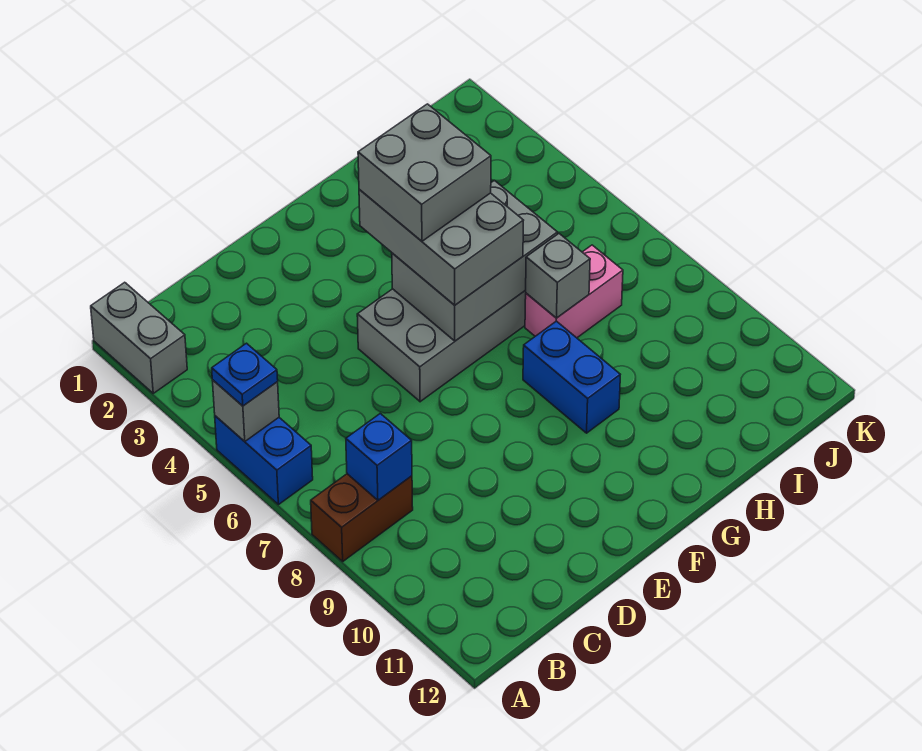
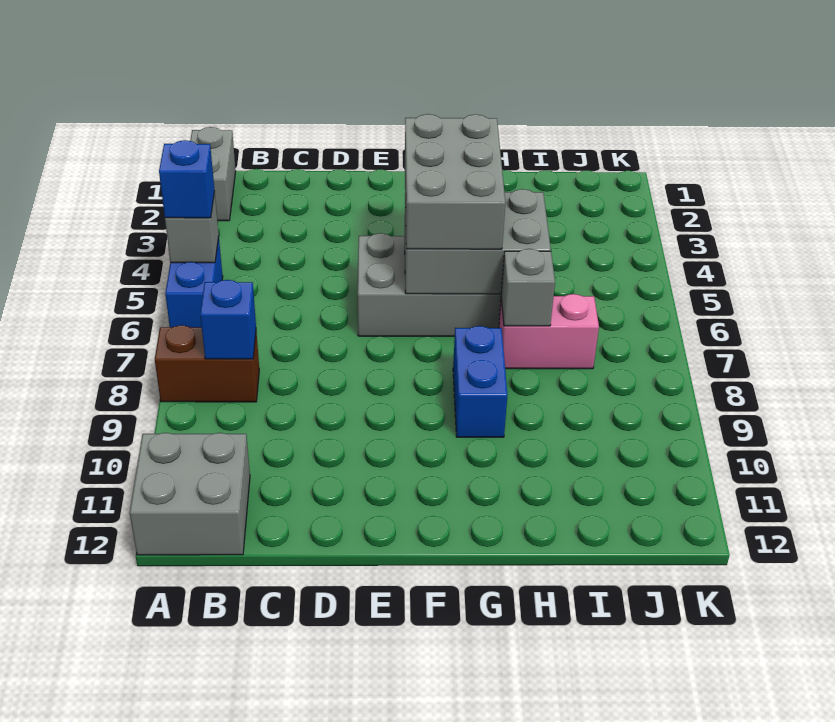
blue 1x1 plate [212,343,278,406] -> blue 1x1 brick [159,140,215,218]
grey 2x2 brick [358,104,491,241] -> grey 2x2 brick moved to [130,433,250,555]

